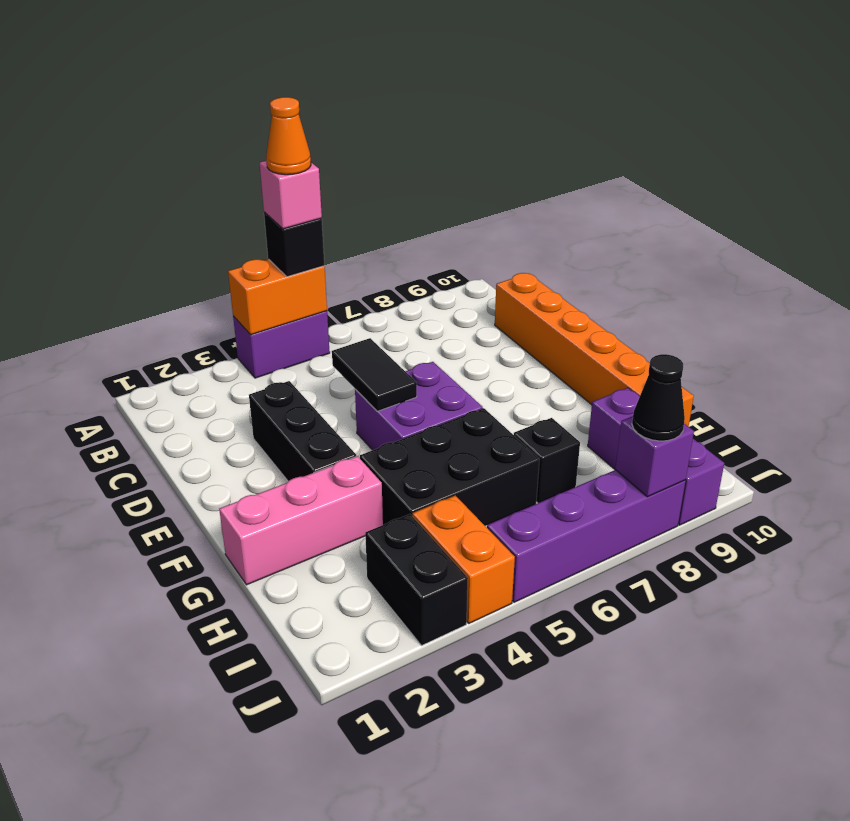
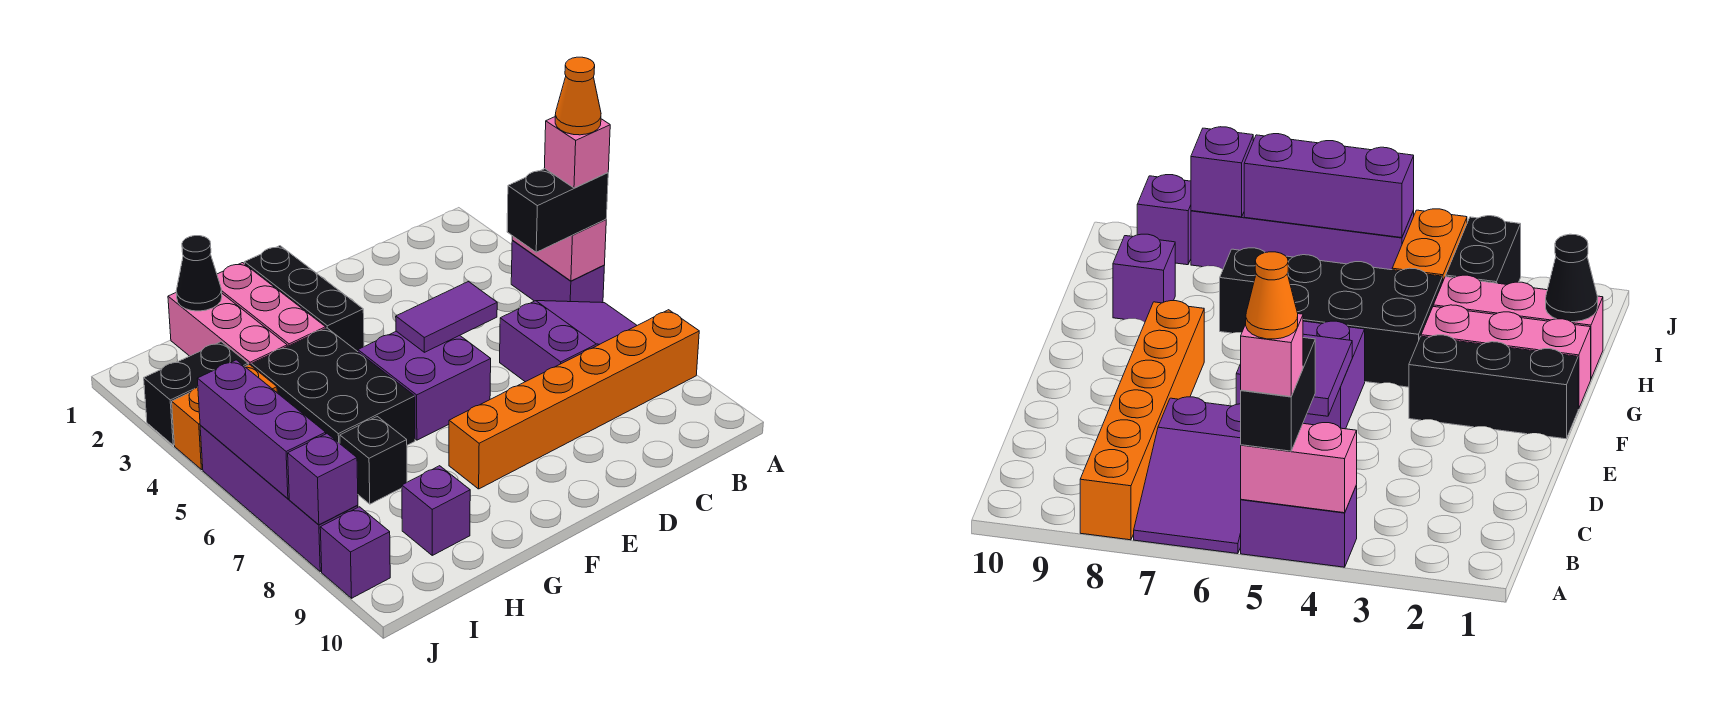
orange 1x2 brick [228,259,327,335] -> pink 1x2 brick [512,219,606,281]
black 1x1 brick [264,212,324,277] -> black 1x2 brick [507,169,608,252]
none -> purple 2x3 slope [500,301,637,382]
orange 1x6 brick [495,273,694,427] -> orange 1x6 brick moved to [449,310,699,489]
black 1x3 brick [249,381,356,481] -> black 1x3 brick turned to [245,246,364,352]
black 1x2 tile [332,338,417,411] -> purple 1x2 tile [396,282,497,352]
none -> pink 1x3 brick [168,293,287,366]
none -> purple 1x3 brick [197,360,326,499]
black 1x1 cone [632,354,685,441] -> black 1x1 cone moved to [176,236,222,311]

